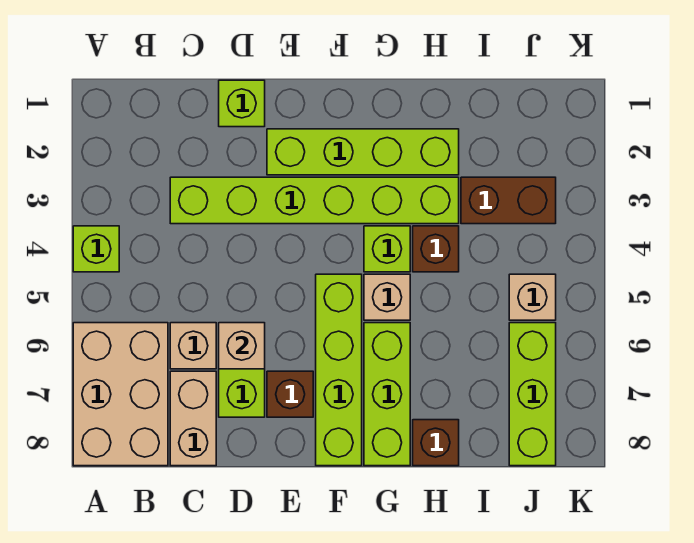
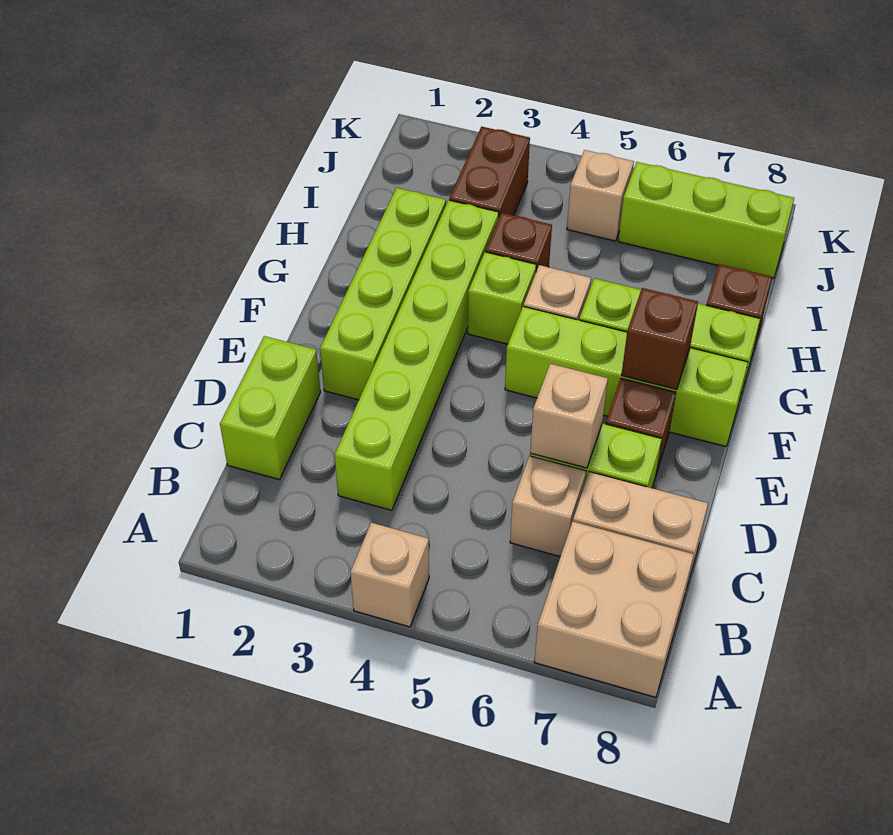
lime 1x1 brick [73,226,119,272] -> tan 1x1 brick [350,523,429,627]
tan 2x3 brick [73,323,168,466] -> tan 2x2 brick [534,522,694,697]
lime 1x1 brick [219,80,265,127] -> lime 1x2 brick [220,336,320,480]
none -> brown 1x1 brick [622,288,698,389]

